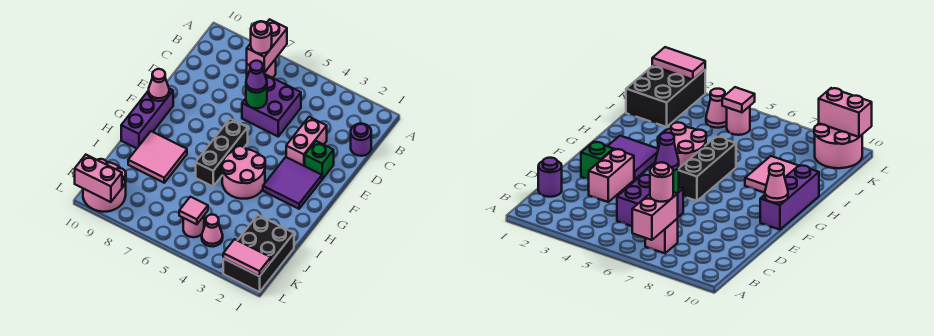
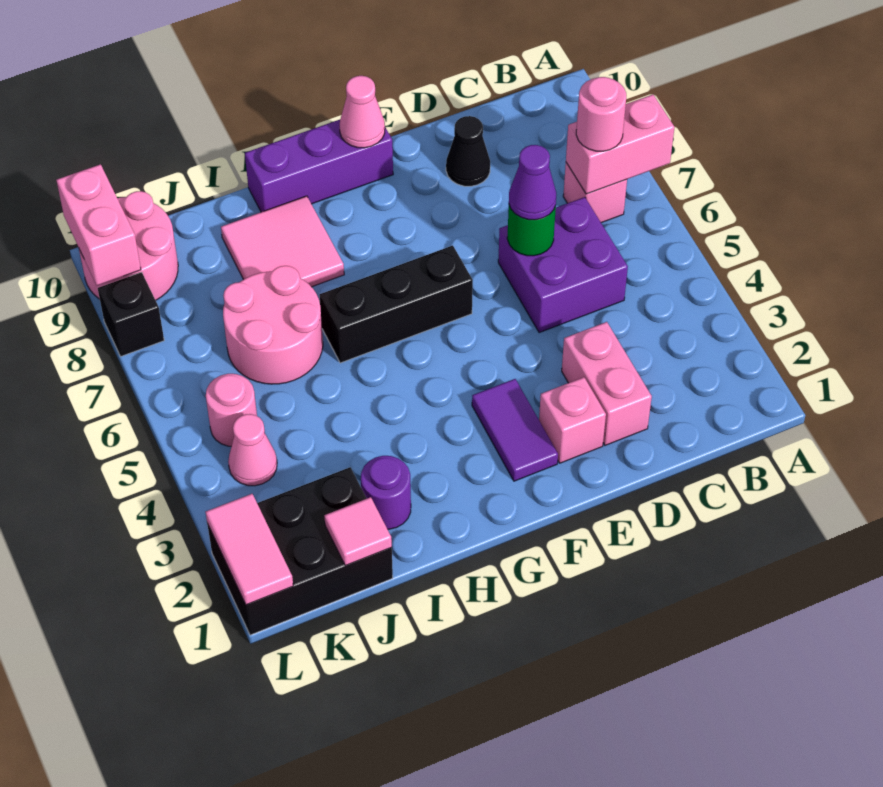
purple 1x1 round brick [351,124,371,156] -> purple 1x1 round brick moved to [361,456,411,529]
pink 1x2 brick [286,117,327,166] -> pink 1x2 brick turned to [562,322,652,445]
none -> black 1x1 cone [446,116,490,186]
green 1x1 brick [305,141,334,179] -> pink 1x1 brick [539,377,606,463]
purple 2x2 tile [263,157,322,209] -> purple 1x2 tile [472,379,558,481]
pink 2x2 round brick [222,146,265,199] -> pink 2x2 round brick moved to [223,266,323,384]
pink 1x1 tile [179,197,208,224] -> pink 1x1 tile moved to [324,497,392,566]
none -> black 1x1 brick [98,272,164,356]

